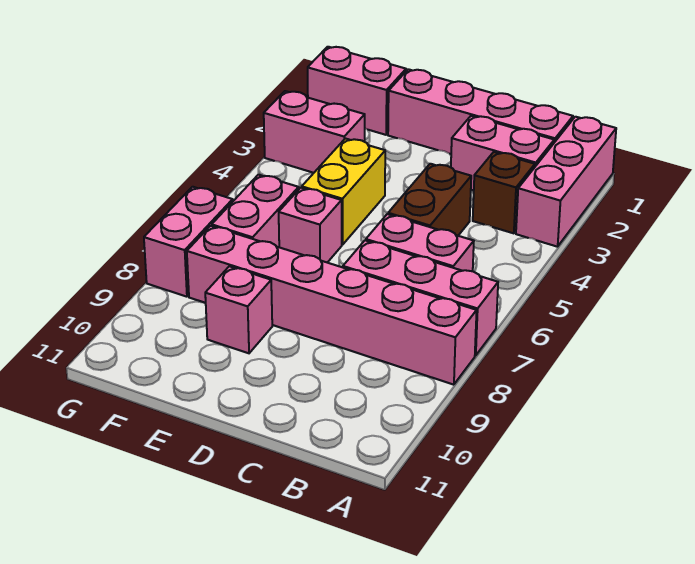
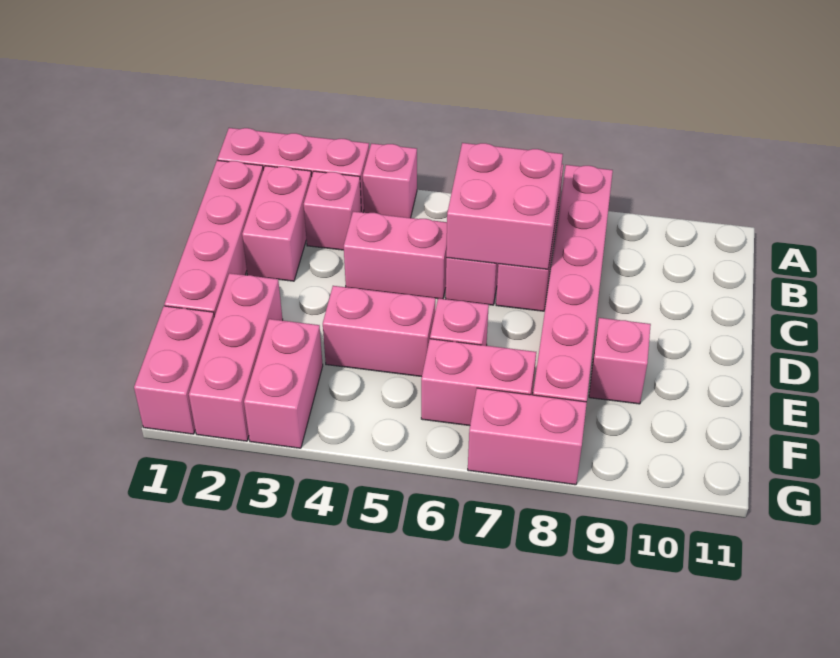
none -> pink 1x1 brick [363,143,417,218]
brown 1x1 brick [473,152,535,233] -> pink 1x1 brick [304,171,361,250]
none -> pink 2x2 brick [446,143,563,269]
brown 1x2 brick [388,164,471,236] -> pink 1x2 brick [344,211,447,299]
none -> pink 1x3 brick [189,273,283,441]
yellow 1x2 brick [302,138,385,245] -> pink 1x2 brick [323,286,435,377]

